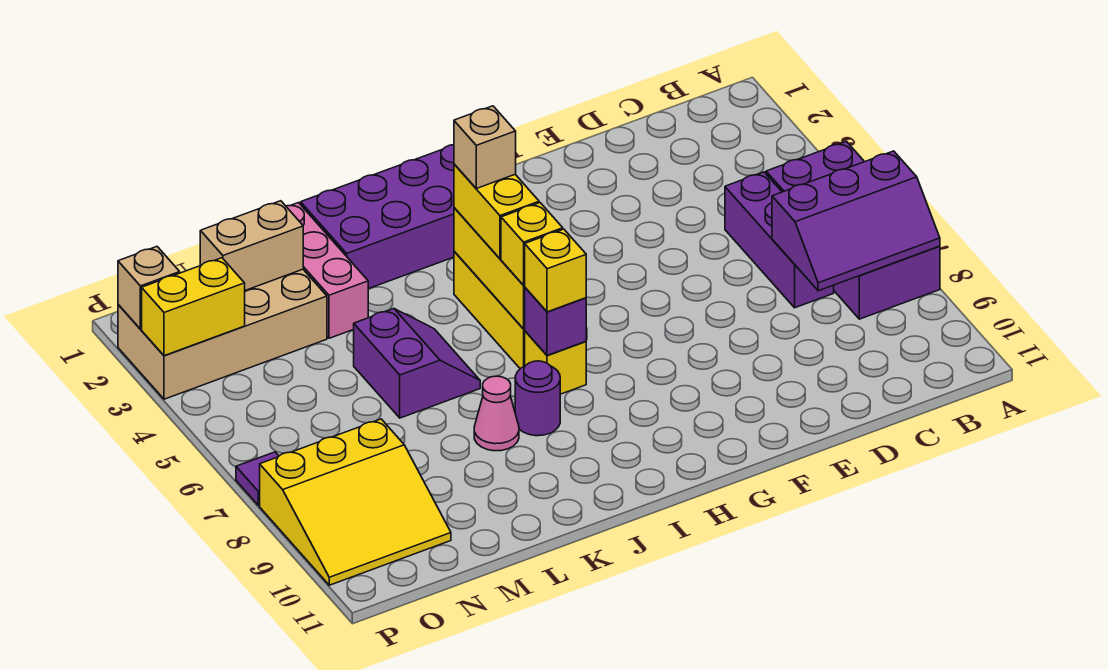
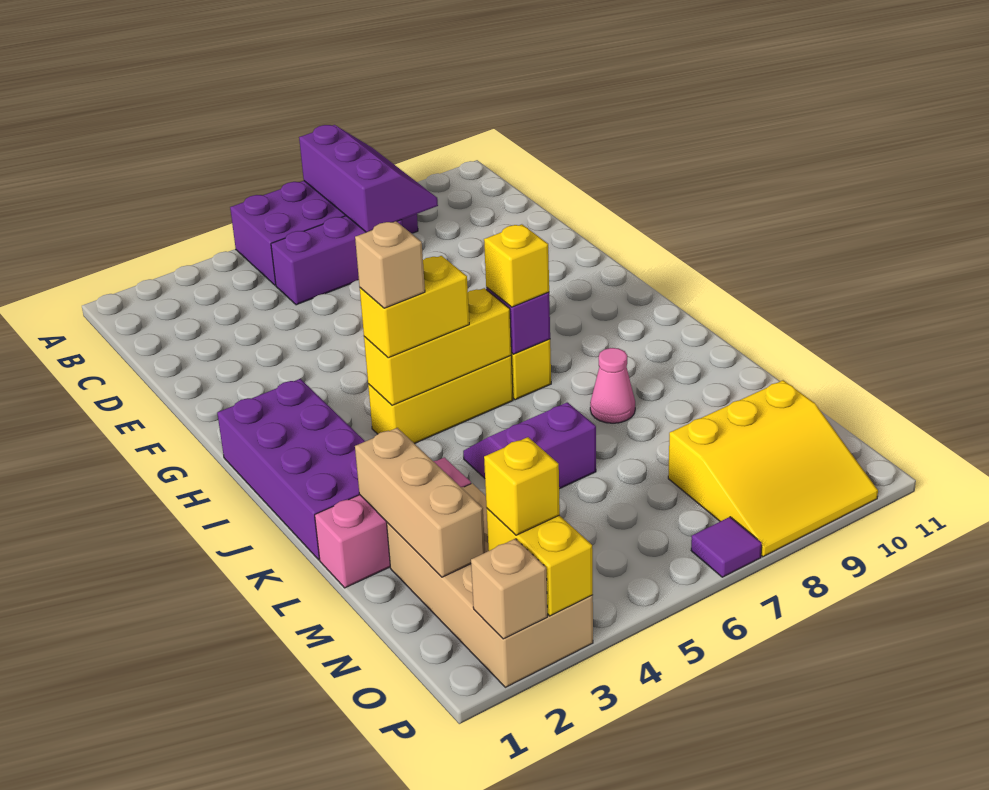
yellow 1x1 brick [501,203,563,285] -> yellow 1x1 brick moved to [484,437,560,535]
purple 1x1 round brick [515,361,560,436] -> none
tan 1x2 brick [200,201,303,290] -> tan 1x3 brick [355,428,485,577]
yellow 3x3 slope [260,419,451,585] -> yellow 3x3 slope turned to [668,380,878,557]

